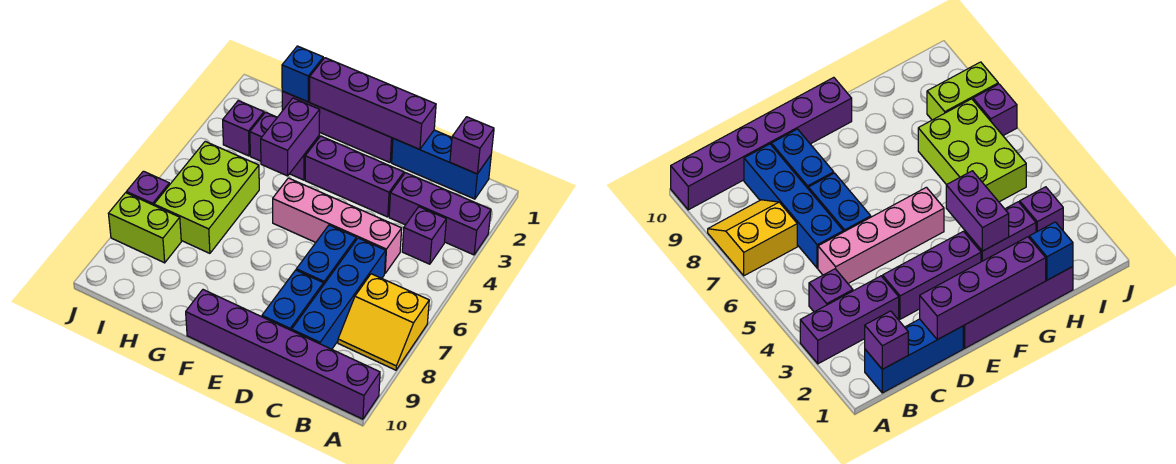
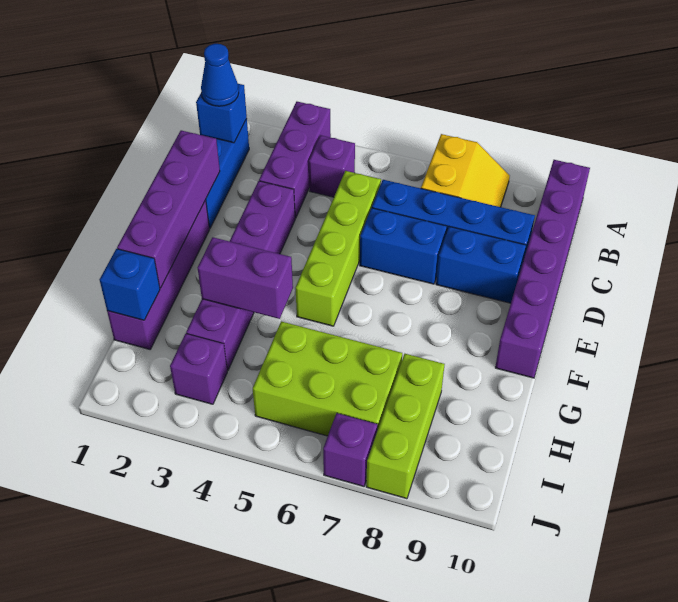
purple 1x1 brick [450,117,494,174] -> blue 1x1 brick [196,84,247,143]
none -> blue 1x1 cone [201,44,239,106]
pink 1x4 brick [273,178,402,273] -> lime 1x4 brick [296,171,381,326]
lime 1x2 brick [108,193,181,263] -> lime 1x3 brick [366,354,445,499]

